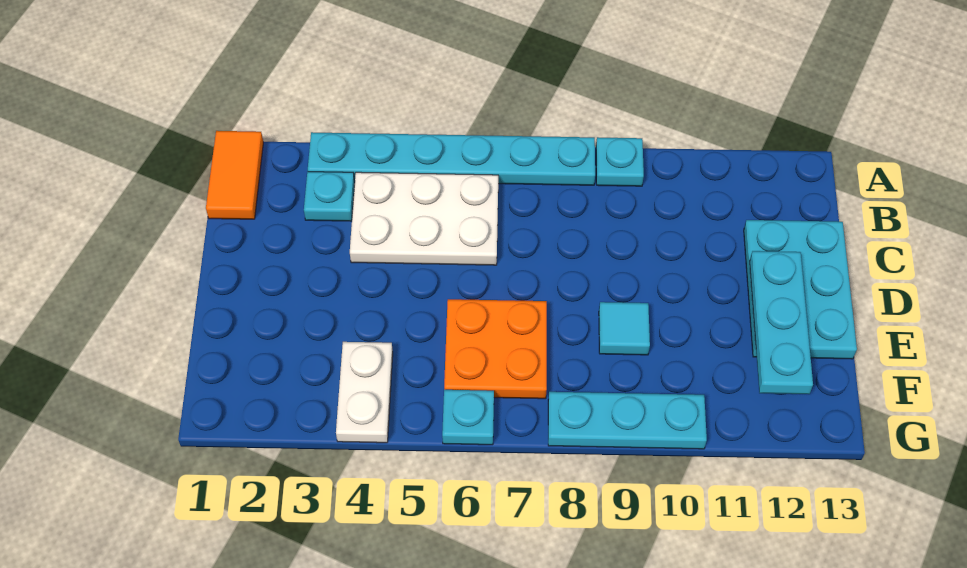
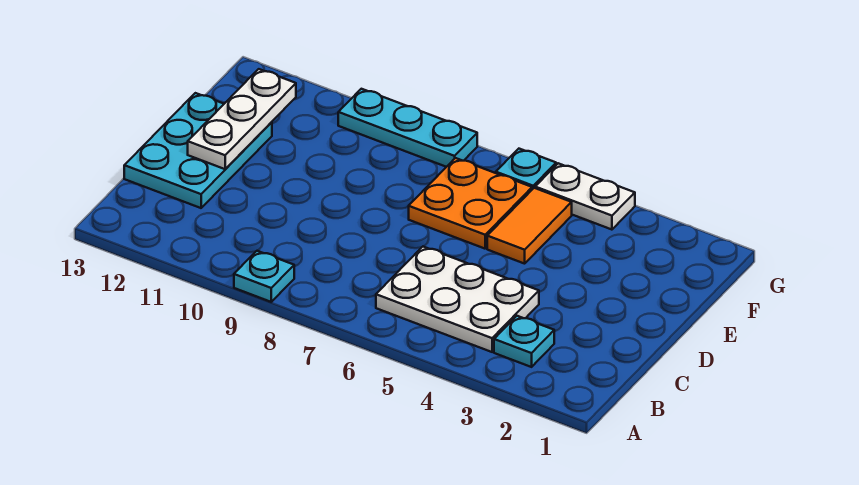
orange 1x2 tile [206,131,263,219] -> orange 1x2 tile moved to [487,188,572,264]
cyan 1x6 plate [308,132,595,185] -> none
cyan 1x3 plate [750,251,813,394] -> white 1x3 plate [188,69,296,169]
cyan 1x1 tile [599,302,650,355] -> none
white 1x2 plate [336,342,393,443] -> white 1x2 plate turned to [535,163,635,230]

